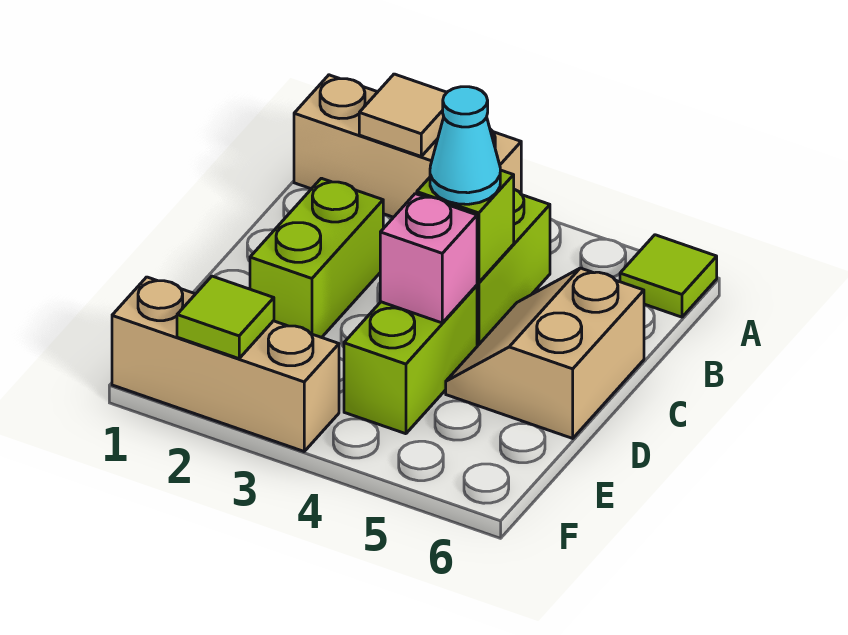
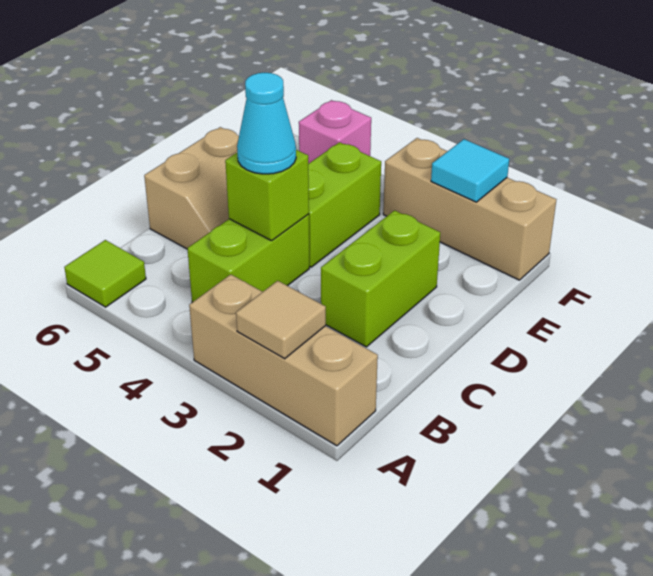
pink 1x1 brick [380,194,477,323] -> pink 1x1 brick moved to [299,100,371,164]
lime 1x1 tile [177,276,274,359] -> cyan 1x1 tile [431,139,509,202]

